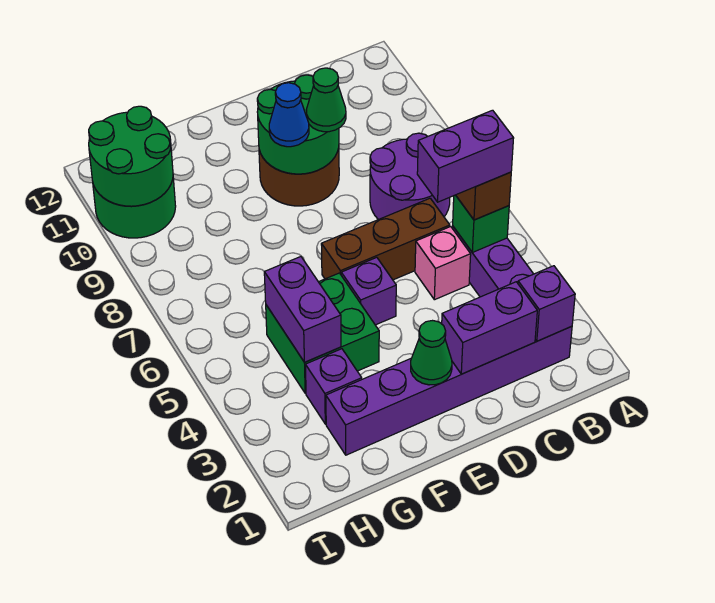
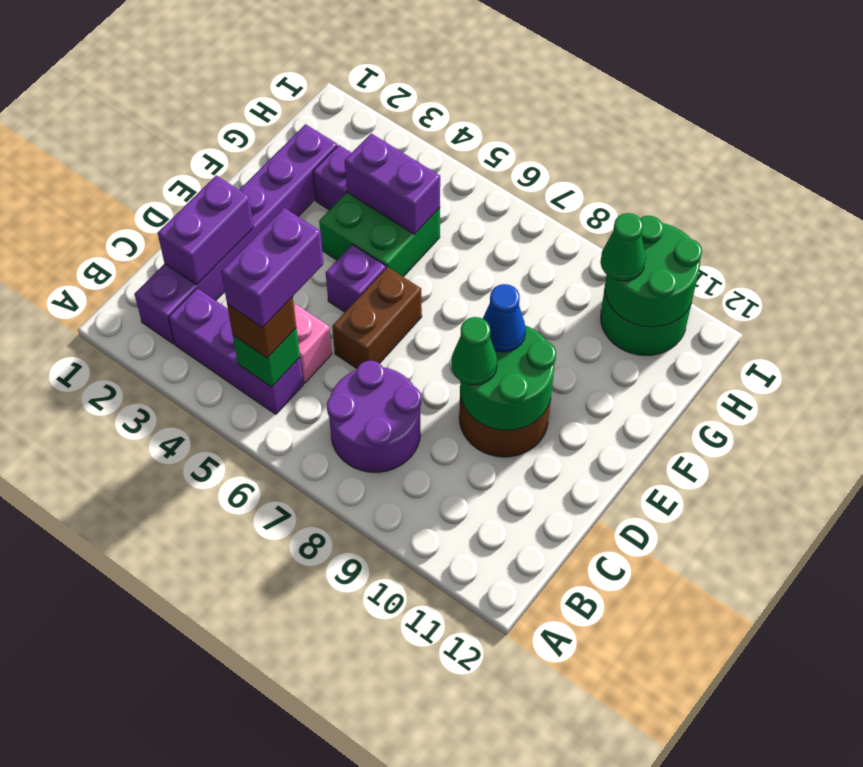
purple 1x1 brick [518,266,575,341] -> none
brown 1x3 brick [321,198,450,280] -> brown 1x2 brick [332,267,422,368]
green 1x1 cone [411,321,452,385] -> green 1x1 cone moved to [600,213,646,281]

